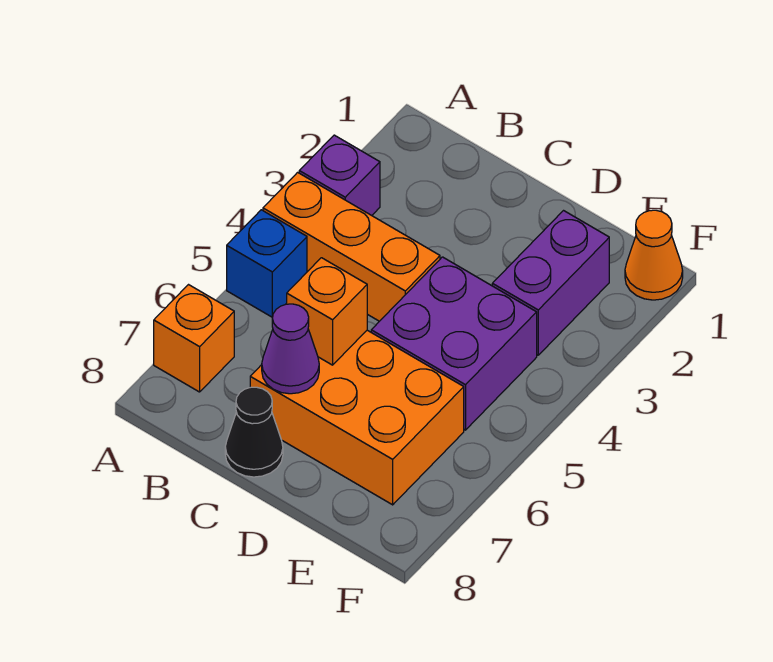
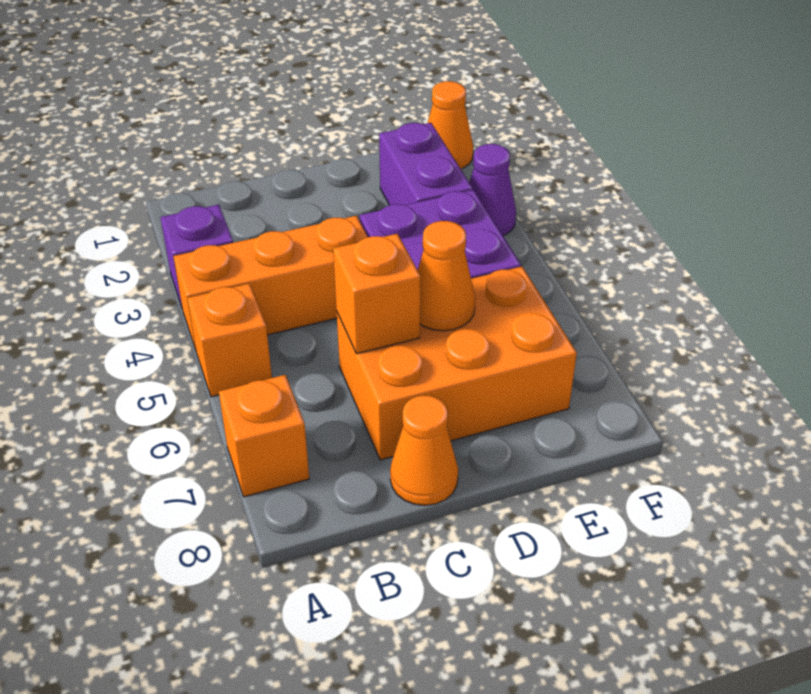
blue 1x1 brick [227,210,307,317] -> orange 1x1 brick [187,284,272,397]
purple 1x1 cone [262,304,319,394] -> purple 1x1 cone moved to [469,144,516,235]
black 1x1 cone [225,387,283,477] -> orange 1x1 cone [390,395,458,505]
none -> orange 1x1 cone [418,221,475,331]

